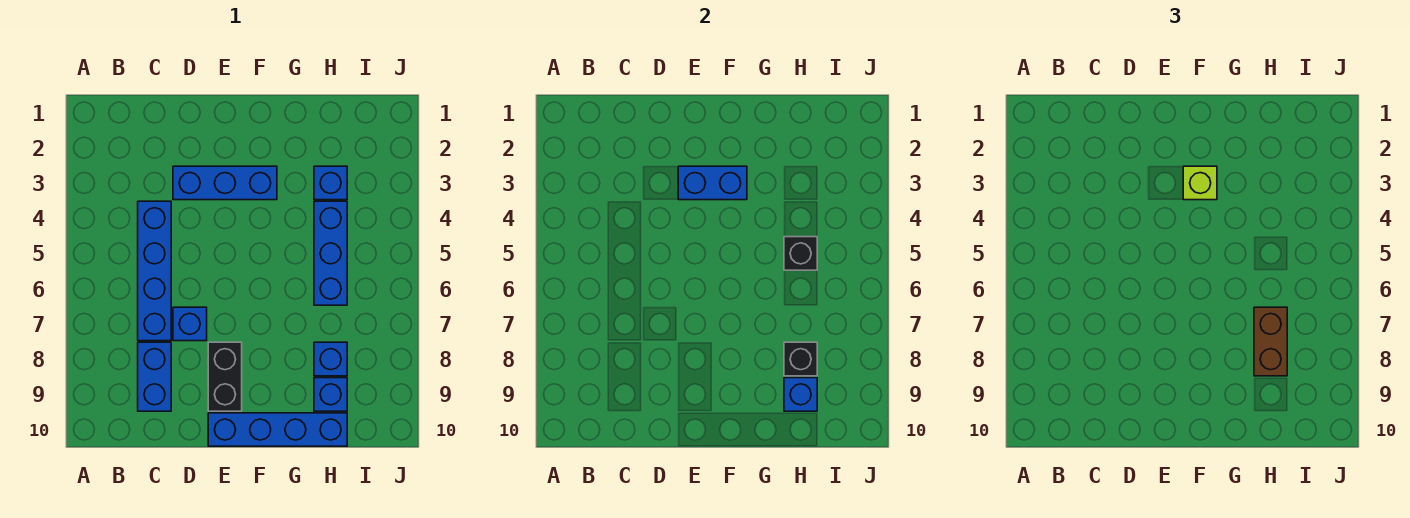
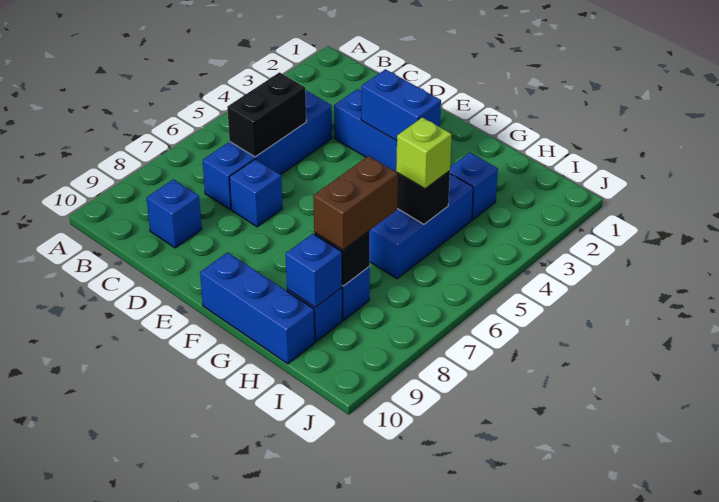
blue 1x2 brick [138,342,171,411] -> blue 1x1 brick [147,179,202,248]
black 1x2 brick [208,342,242,411] -> black 1x2 brick moved to [227,72,306,157]
blue 1x4 brick [208,413,347,446] -> blue 1x3 brick [200,252,315,364]
lime 1x1 brick [1183,166,1217,200] -> lime 1x1 brick moved to [396,117,452,189]

